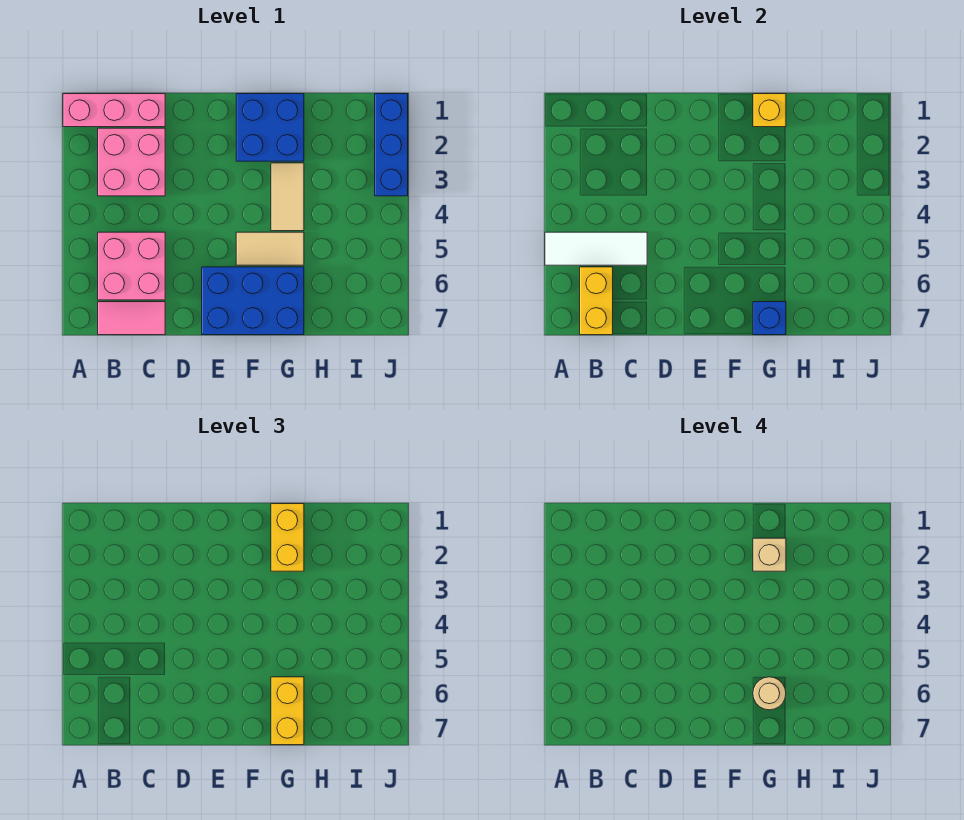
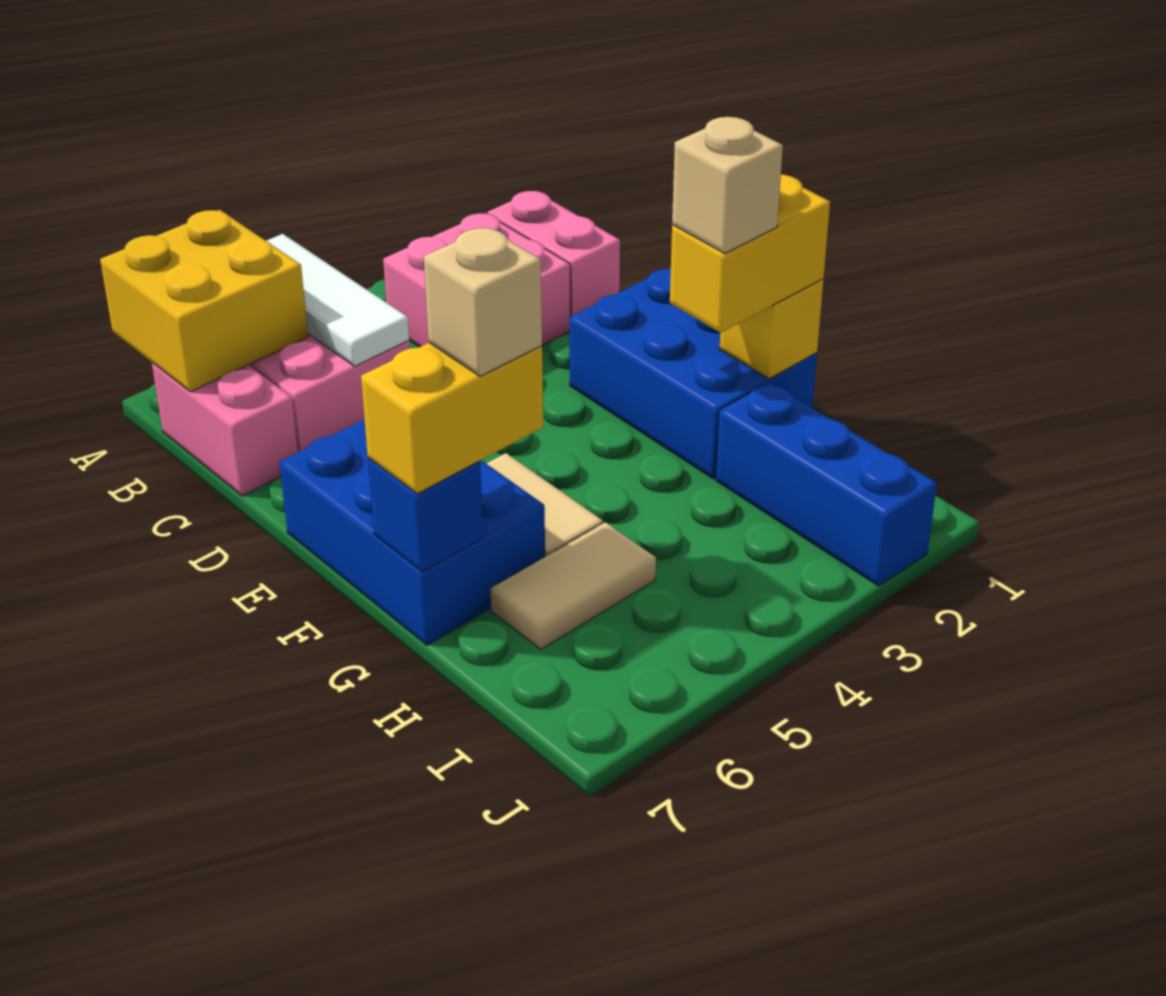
pink 1x3 brick [63,94,165,127] -> pink 1x2 brick [487,191,620,317]
yellow 1x2 brick [580,267,613,335] -> yellow 2x2 brick [100,210,308,392]
pink 1x2 tile [98,302,165,335] -> pink 1x2 brick [152,363,298,496]
blue 2x2 brick [236,94,304,161] -> blue 2x3 brick [569,268,817,479]
tan 1x2 tile [271,163,304,231] -> tan 1x2 tile moved to [491,522,656,649]
tan 1x1 round brick [753,677,786,710] -> tan 1x1 brick [424,227,542,376]
blue 1x3 brick [375,94,408,196] -> blue 1x3 brick turned to [716,383,937,586]

